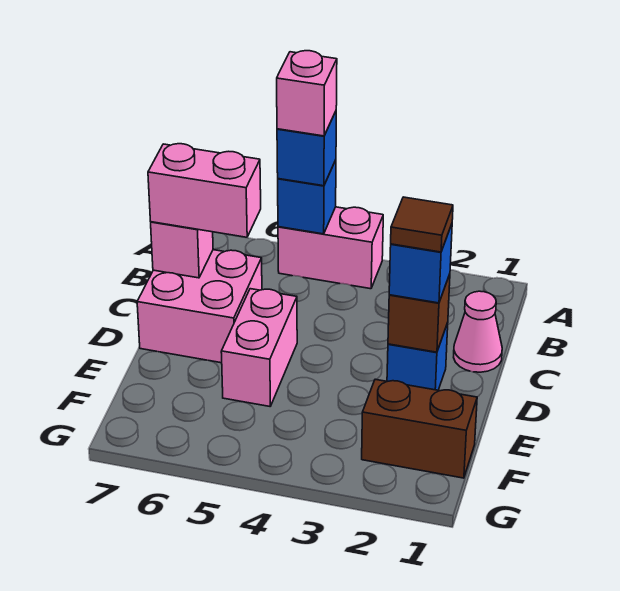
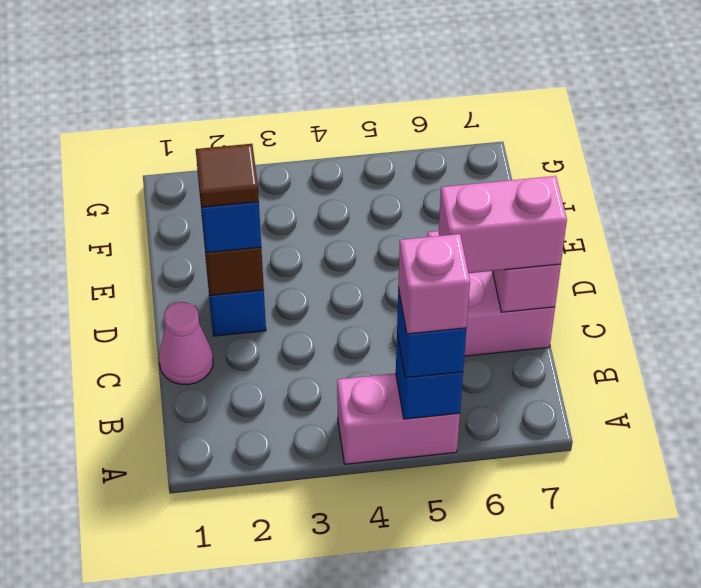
pink 1x2 brick [221,289,297,406] -> none
brown 1x2 brick [362,379,477,478] -> none

